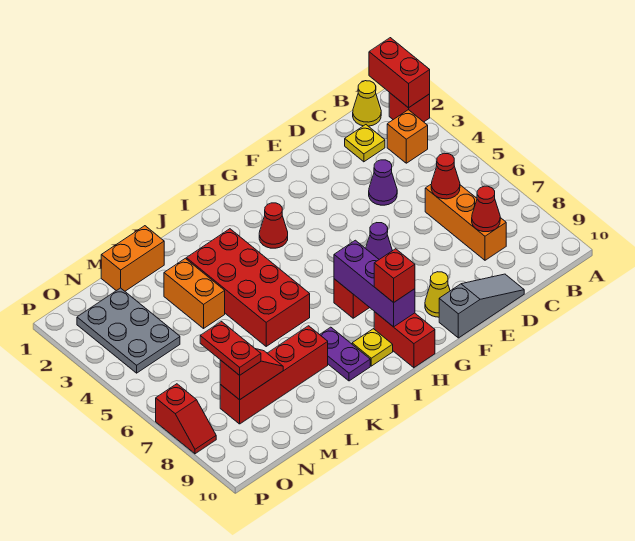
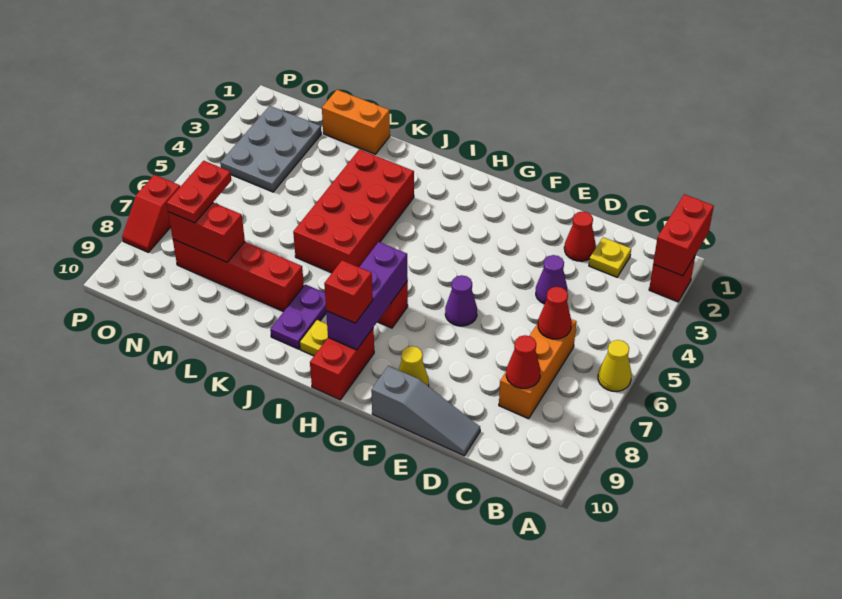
yellow 1x1 cone [353,81,381,126] -> yellow 1x1 cone moved to [598,340,632,391]
orange 1x1 brick [387,110,428,163] -> none
red 1x1 cone [259,203,288,248] -> red 1x1 cone moved to [564,211,596,261]
orange 1x2 brick [164,258,225,328] -> none
red 1x2 slope [220,349,283,400] -> red 1x2 brick [168,203,245,262]

